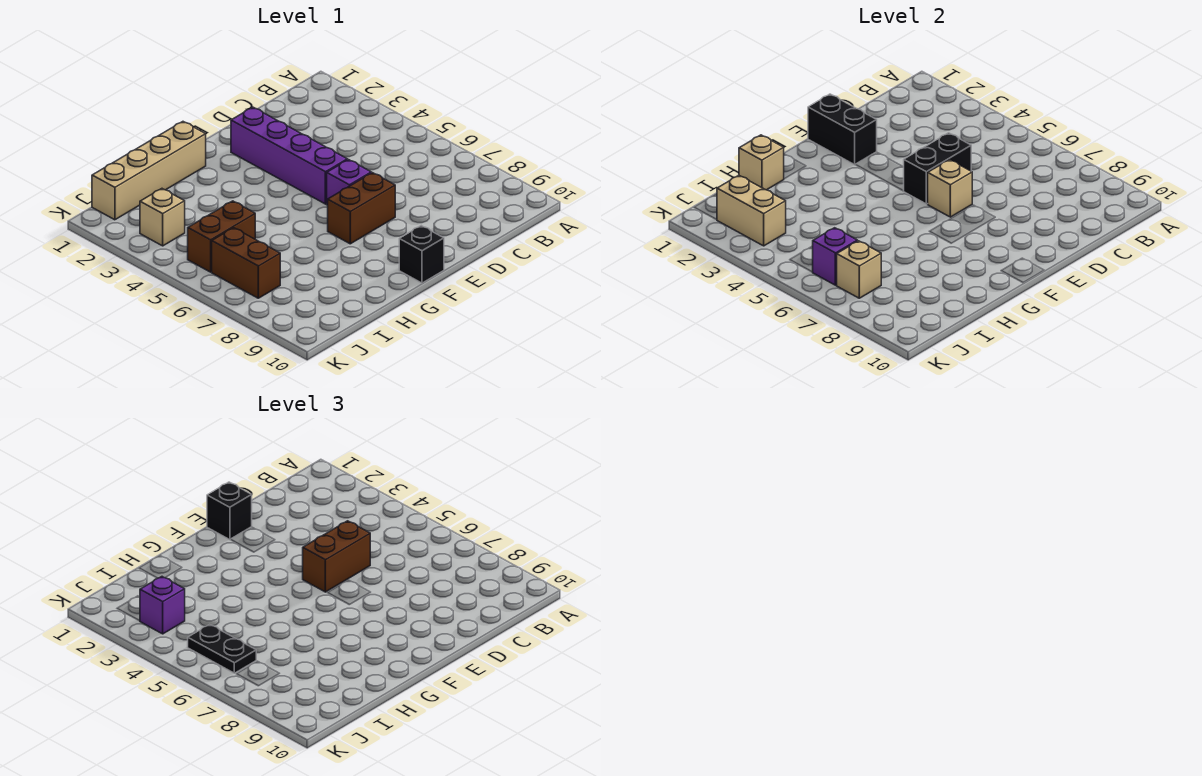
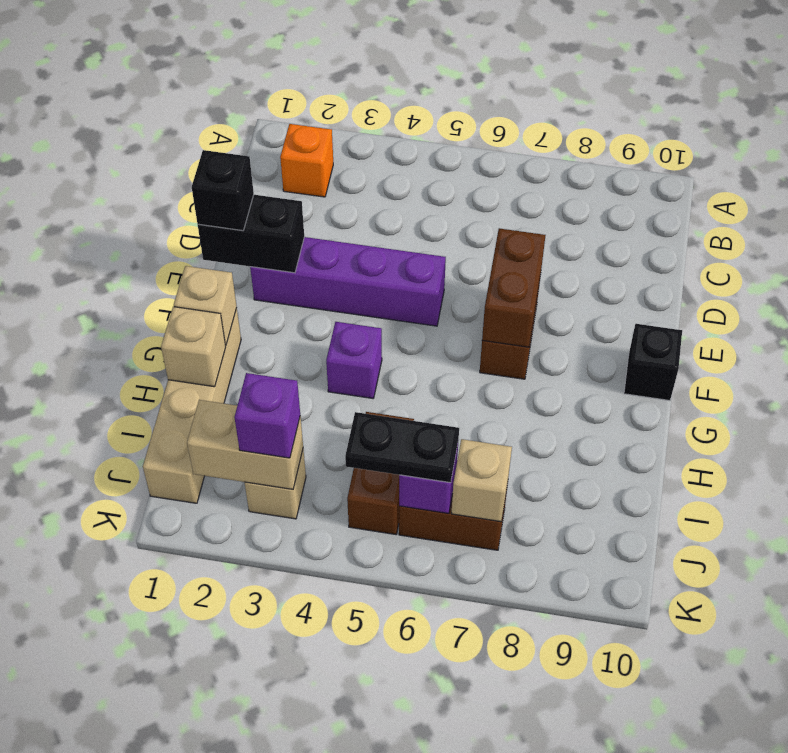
none -> orange 1x1 brick [280,124,333,197]
black 1x2 brick [904,133,971,204] -> none
brown 1x2 brick [303,521,370,592] -> brown 1x2 brick moved to [482,228,546,347]
purple 1x1 brick [327,160,371,205] -> purple 1x1 brick moved to [326,322,382,398]
tan 1x1 brick [928,160,972,217] -> tan 1x1 brick moved to [174,266,237,345]

